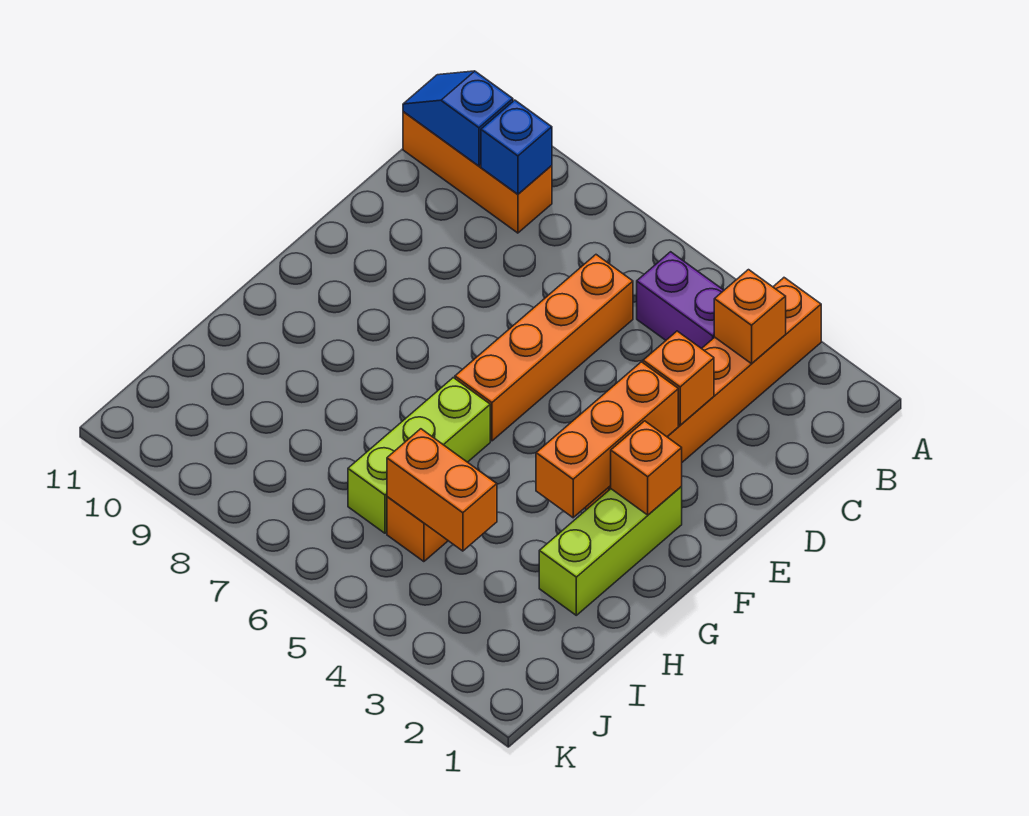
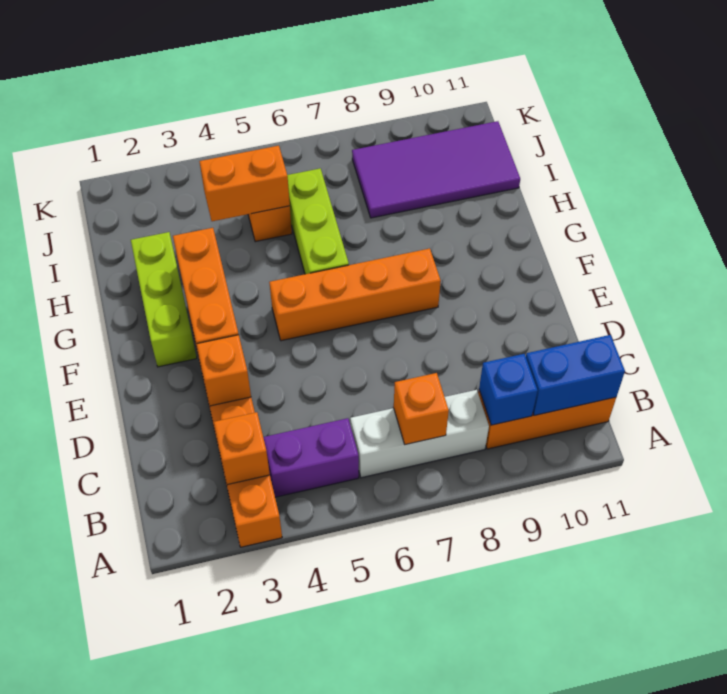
none -> white 1x3 brick [350,390,489,478]
blue 1x2 slope [403,71,513,166] -> blue 1x2 brick [526,335,625,416]
orange 1x4 brick [455,255,633,441] -> orange 1x4 brick turned to [269,248,441,341]
orange 1x1 brick [611,421,682,515] -> orange 1x1 brick moved to [394,373,449,445]
none -> purple 2x4 tile [352,121,520,218]

